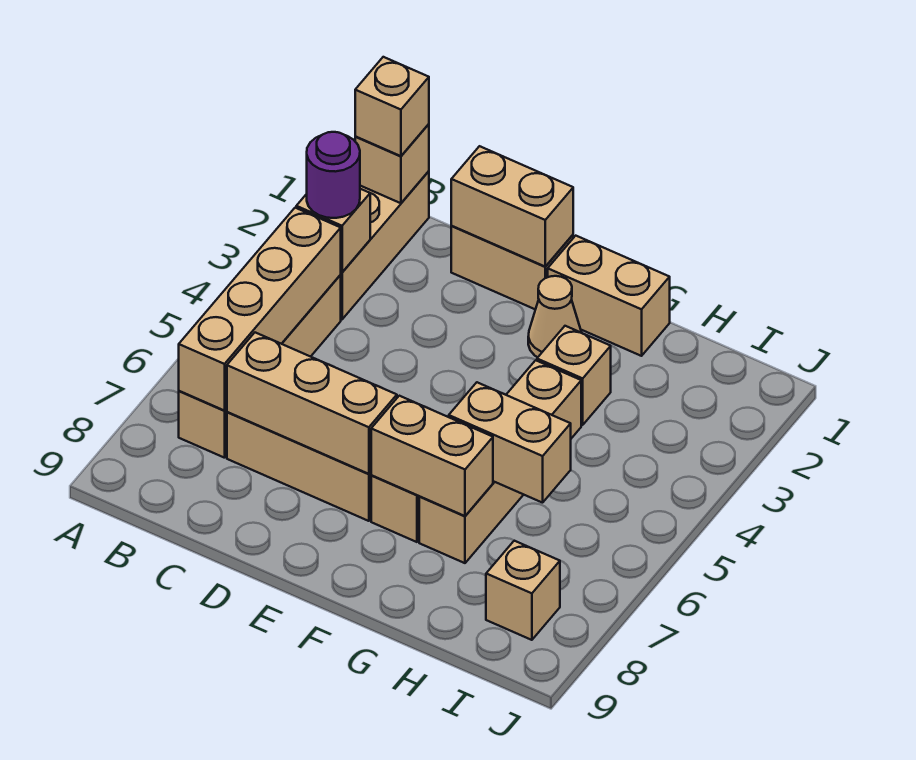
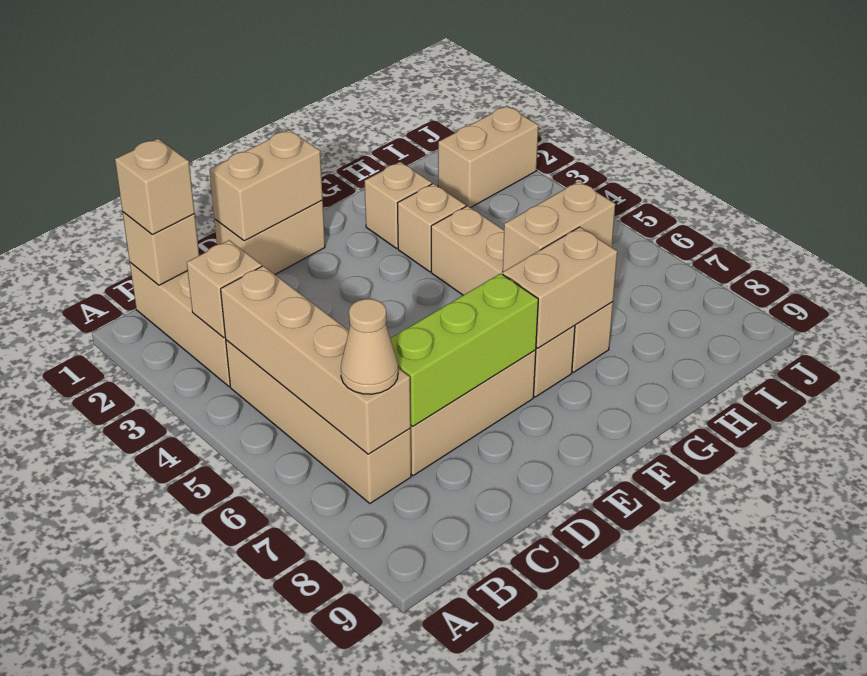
purple 1x1 round brick [307,132,360,218] -> none
tan 1x3 brick [227,333,397,474] -> lime 1x3 brick [390,273,538,427]
tan 1x2 brick [548,236,670,356] -> tan 1x2 brick moved to [438,106,538,208]
tan 1x1 cone [528,276,582,357] -> tan 1x1 cone moved to [341,299,398,394]
tan 1x1 brick [486,541,560,640] -> tan 1x1 brick moved to [365,162,432,248]

